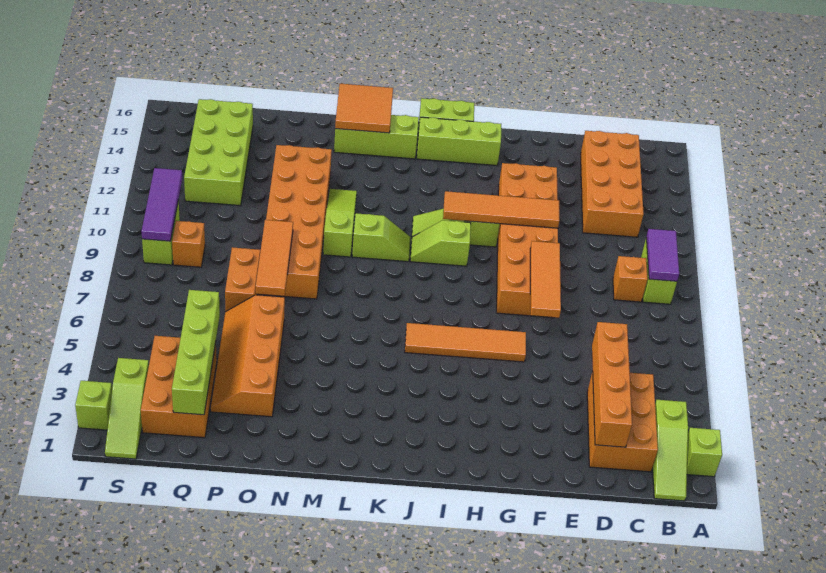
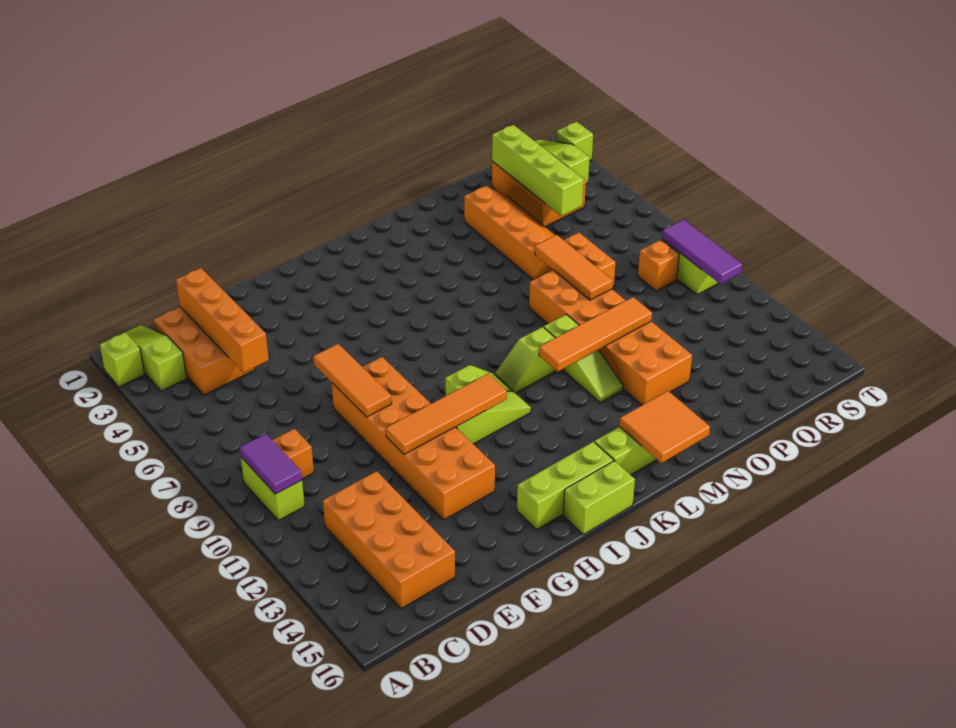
orange 1x4 tile [405,323,526,362] -> orange 1x4 tile moved to [539,297,652,372]
lime 2x4 brick [184,99,253,206] -> none

